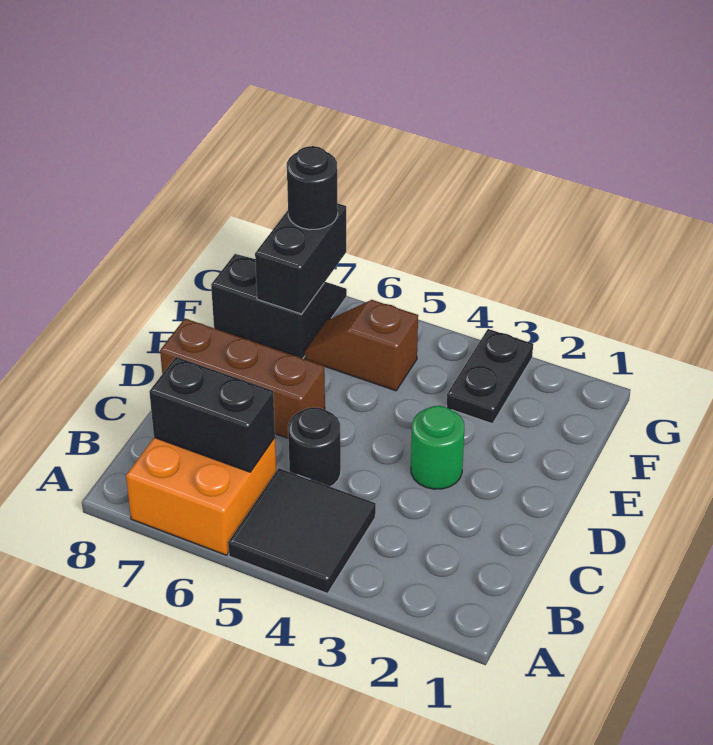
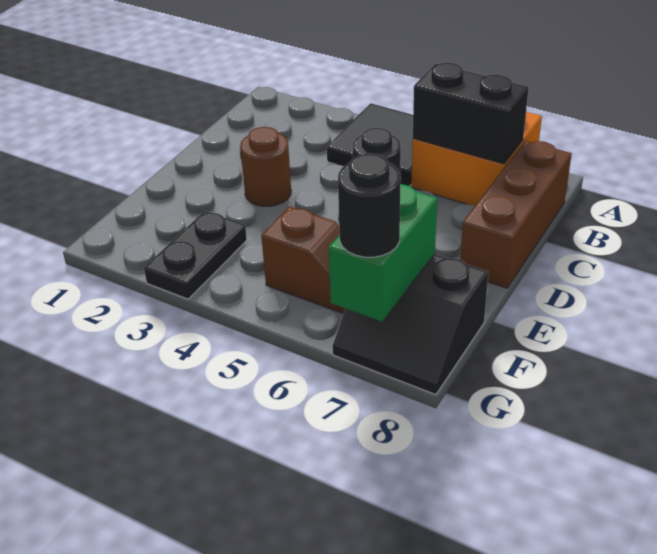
green 1x1 round brick [411,406,465,489] -> brown 1x1 round brick [240,127,291,206]
brown 1x3 brick [160,319,325,438] -> brown 1x3 brick turned to [460,141,572,288]
black 1x2 brick [255,203,346,314] -> green 1x2 brick [329,184,437,321]

